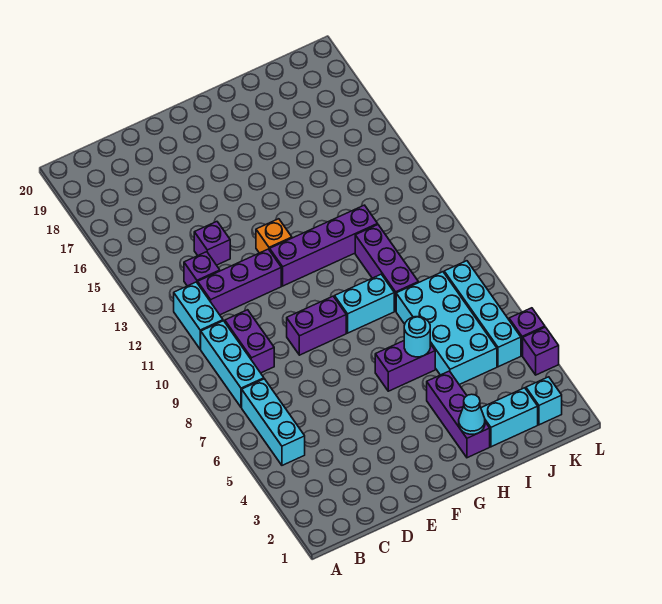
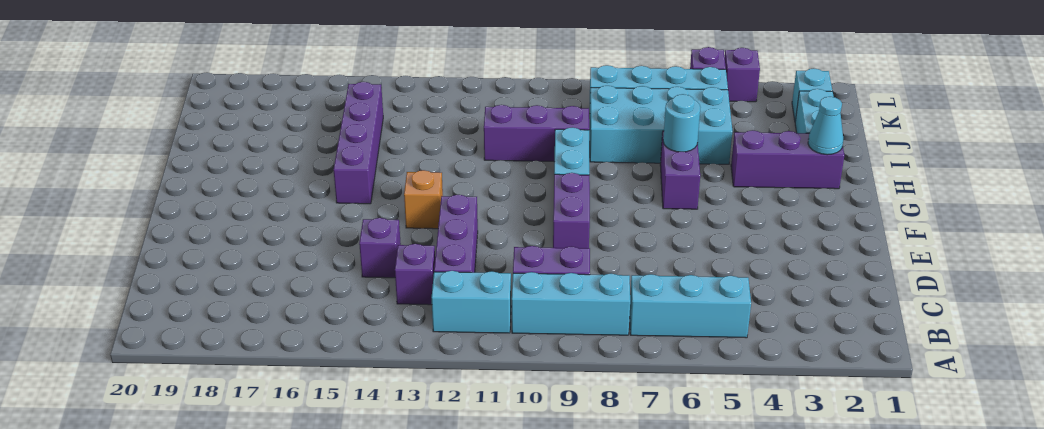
purple 1x4 brick [270,205,378,286] -> purple 1x4 brick moved to [334,82,383,204]

